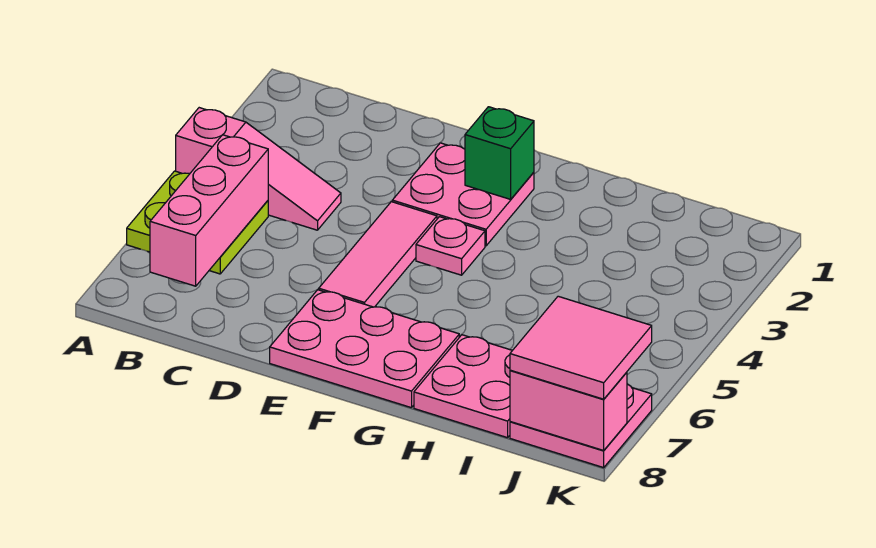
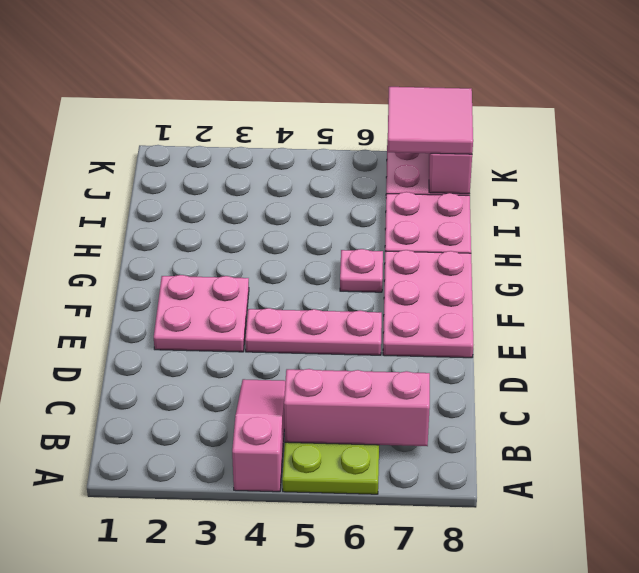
pink 1x3 tile [319,202,437,307] -> pink 1x3 plate [245,308,382,355]
green 1x1 brick [465,107,534,199] -> none
pink 1x1 plate [416,217,485,275] -> pink 1x1 plate moved to [340,249,383,292]

